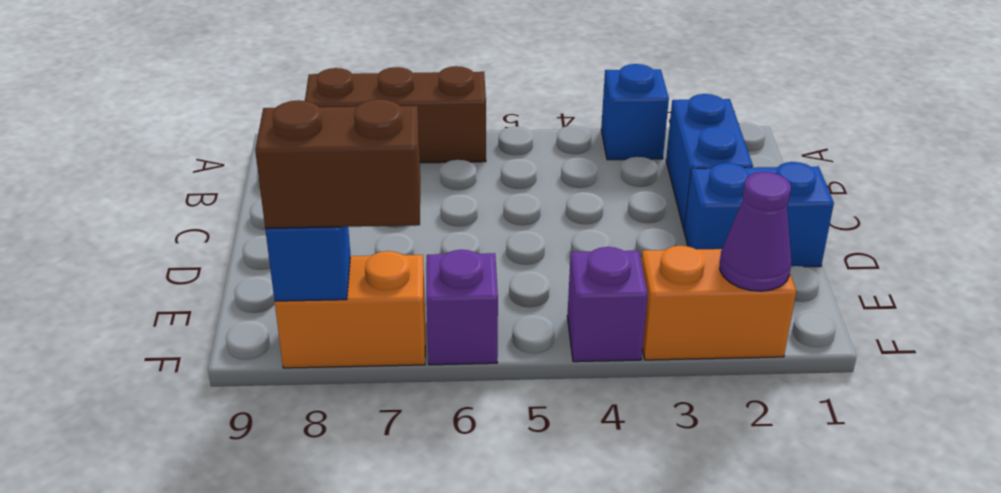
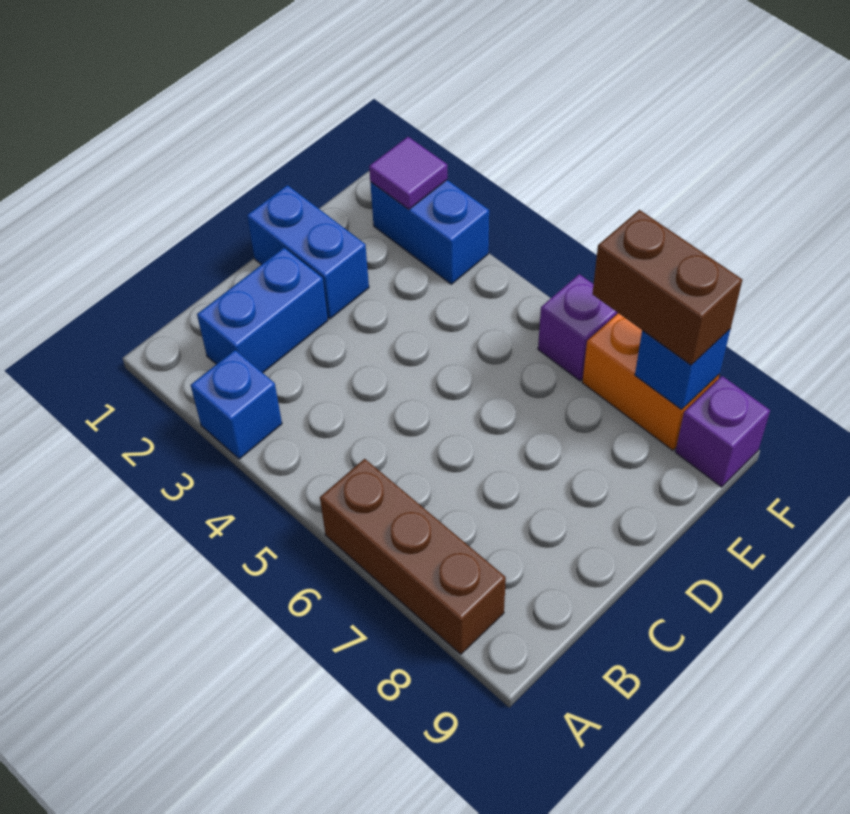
orange 1x2 brick [641,246,796,360] -> blue 1x2 brick [370,180,489,284]
purple 1x1 cone [720,172,791,291] -> purple 1x1 tile [369,137,447,209]
purple 1x1 brick [567,247,648,362] -> purple 1x1 brick moved to [675,376,770,487]

